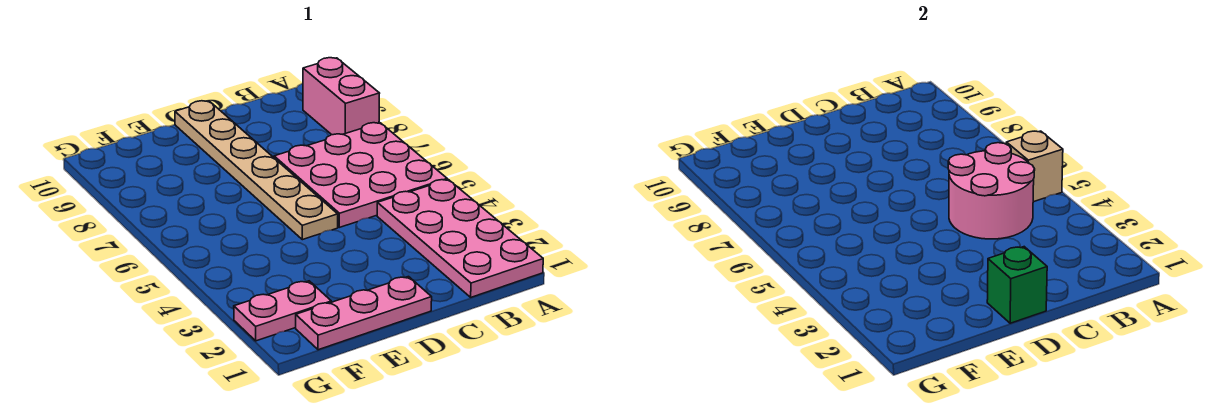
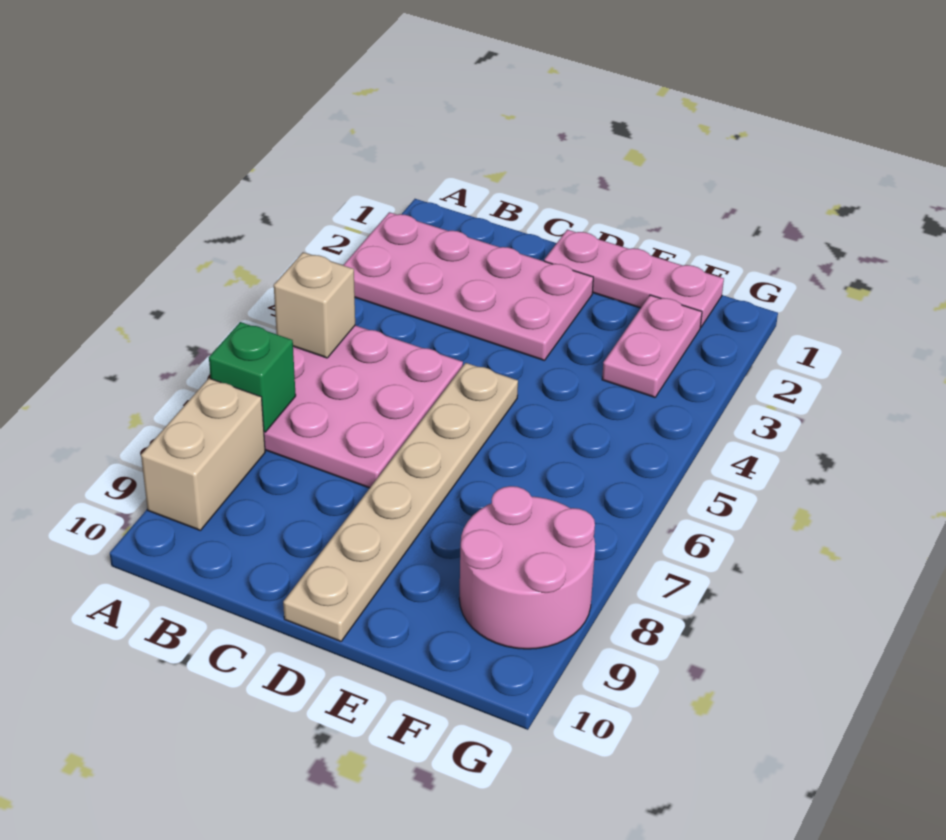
pink 2x4 plate [377,180,543,297] -> pink 2x4 plate turned to [343,212,593,360]
pink 1x2 brick [303,58,380,135] -> tan 1x2 brick [141,378,265,530]
pink 2x2 round brick [948,143,1035,239] -> pink 2x2 round brick moved to [459,486,595,649]
green 1x1 brick [987,247,1047,323] -> green 1x1 brick moved to [209,322,296,432]
pink 1x2 plate [234,281,331,341] -> pink 1x2 plate turned to [602,295,702,397]

